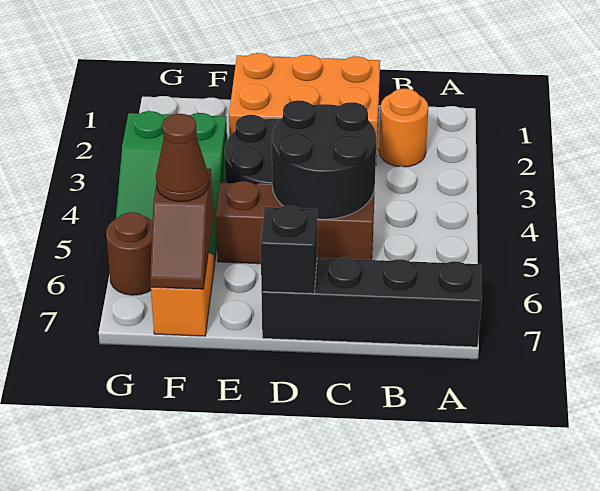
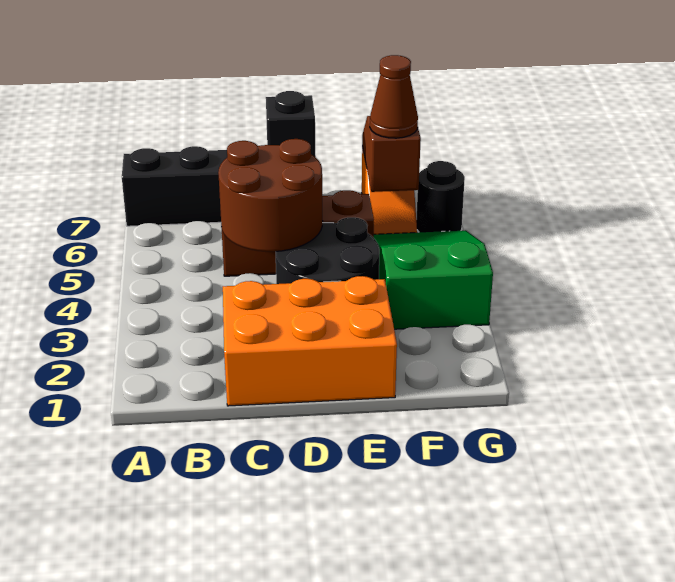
orange 1x1 round brick [379,89,428,167] -> none
black 2x2 round brick [272,100,376,219] -> brown 2x2 round brick [218,139,323,252]
brown 1x1 round brick [106,212,153,295] -> black 1x1 round brick [416,161,465,232]

